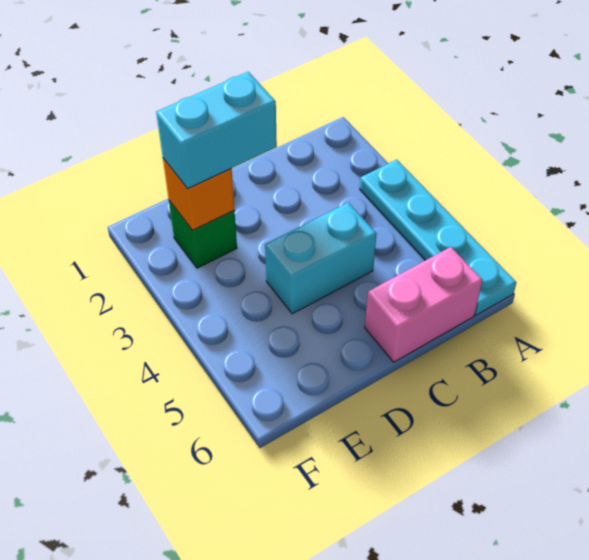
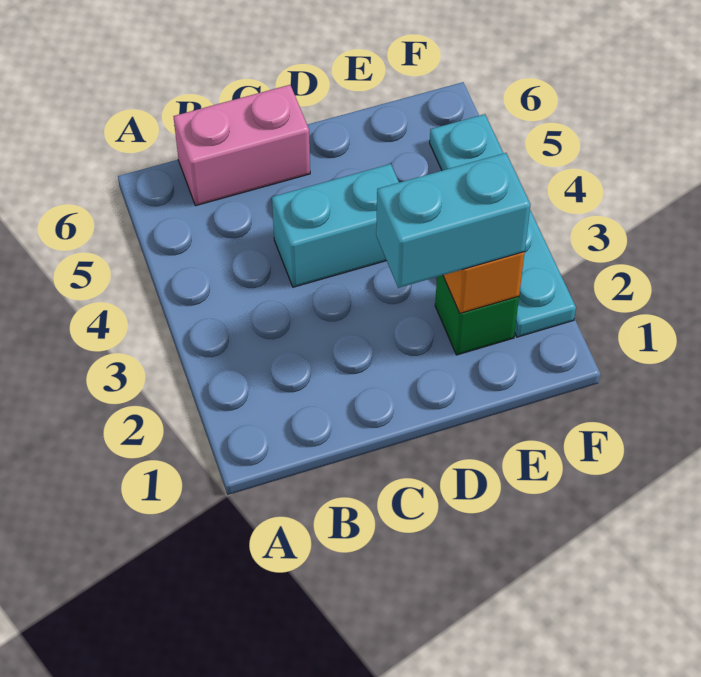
cyan 1x4 plate [360,160,516,315] -> cyan 1x4 plate moved to [430,114,576,337]

